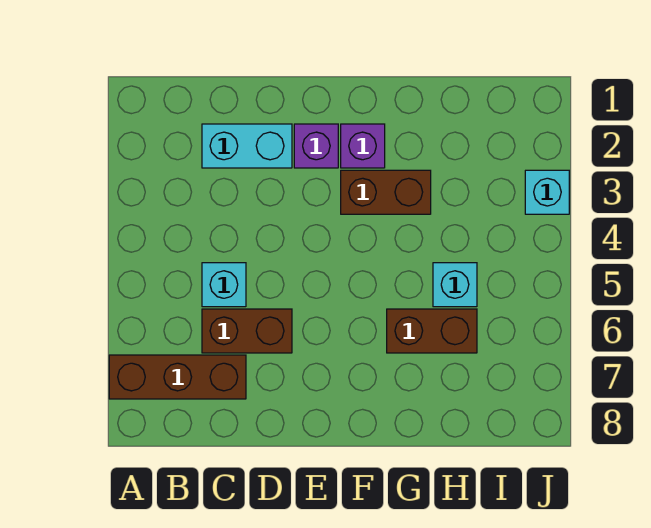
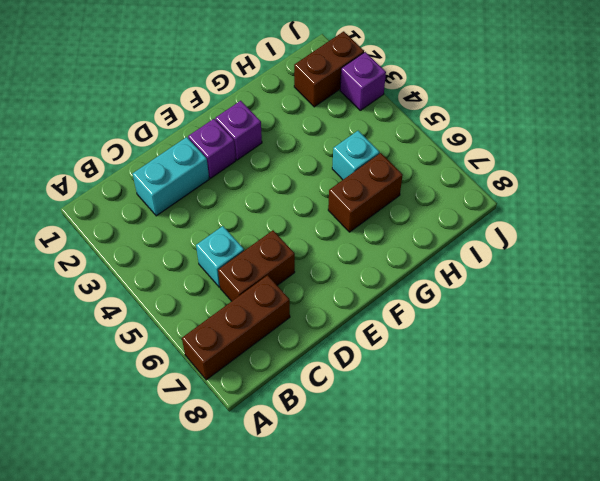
brown 1x2 brick [341,170,431,214] -> brown 1x2 brick moved to [294,31,364,107]
cyan 1x1 brick [525,170,569,214] -> purple 1x1 brick [340,52,386,110]

